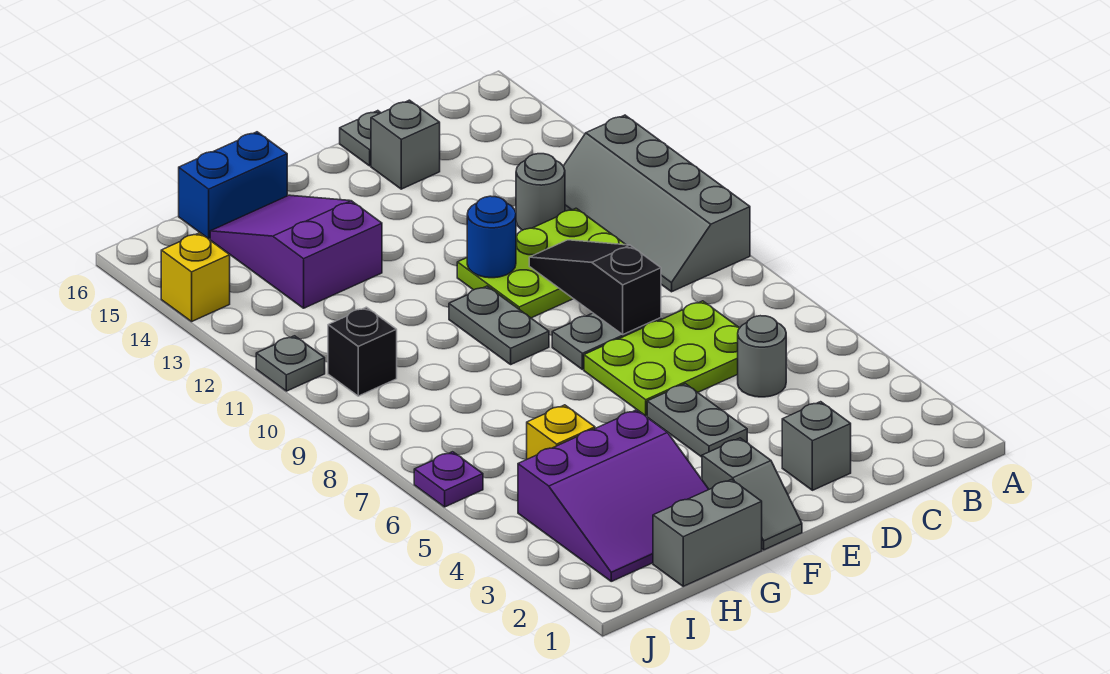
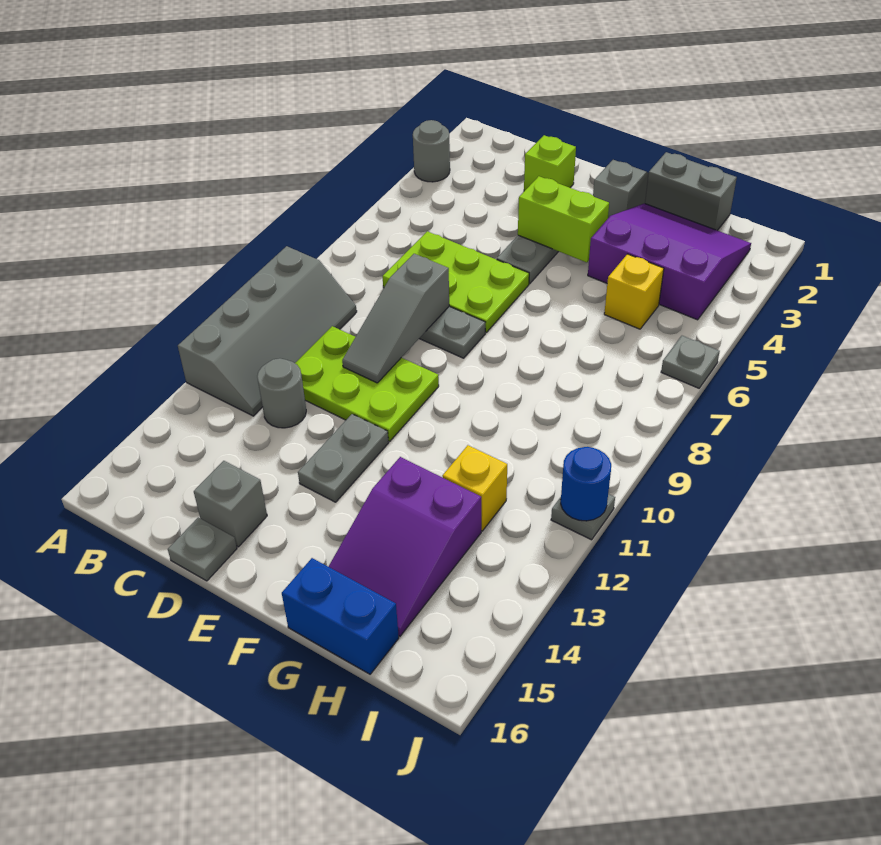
grey 1x1 round brick [738,316,786,397] -> grey 1x1 round brick moved to [413,120,450,182]
grey 1x1 brick [782,402,851,490] -> lime 1x1 brick [524,135,576,191]
black 1x3 slope [529,240,661,334] -> grey 1x3 slope [342,254,449,383]
none -> lime 1x2 brick [518,176,609,262]
blue 1x1 round brick [467,196,516,278] -> blue 1x1 round brick moved to [561,447,611,521]
grey 1x2 plate [449,286,549,364] -> grey 1x2 plate moved to [298,414,389,502]
black 1x1 brick [328,307,397,396] -> none
purple 1x1 plate [414,452,483,507] -> grey 1x1 plate [661,336,720,388]
yellow 1x1 brick [161,233,230,322] -> yellow 1x1 brick moved to [443,445,507,531]

